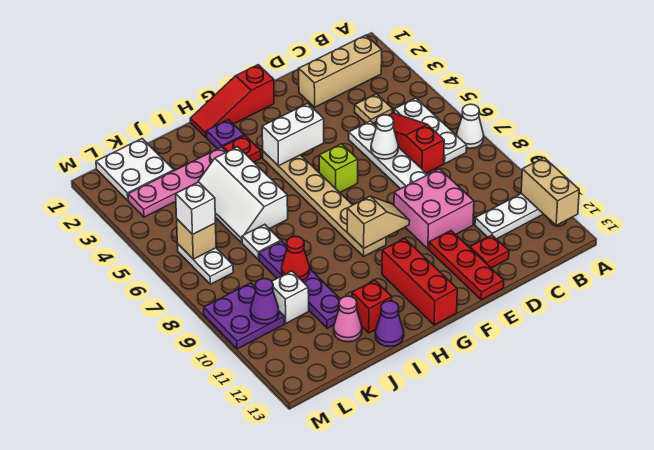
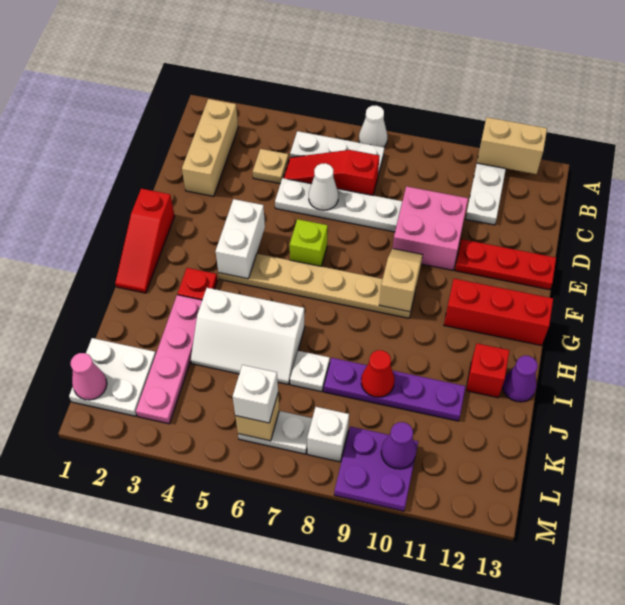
red 1x1 plate [470,235,509,268] -> none
purple 1x1 plate [206,120,244,149] -> none
pink 1x1 cone [334,296,362,342] -> pink 1x1 cone moved to [71,353,107,400]
white 1x1 brick [272,271,309,323] -> white 1x1 brick moved to [307,407,349,462]

